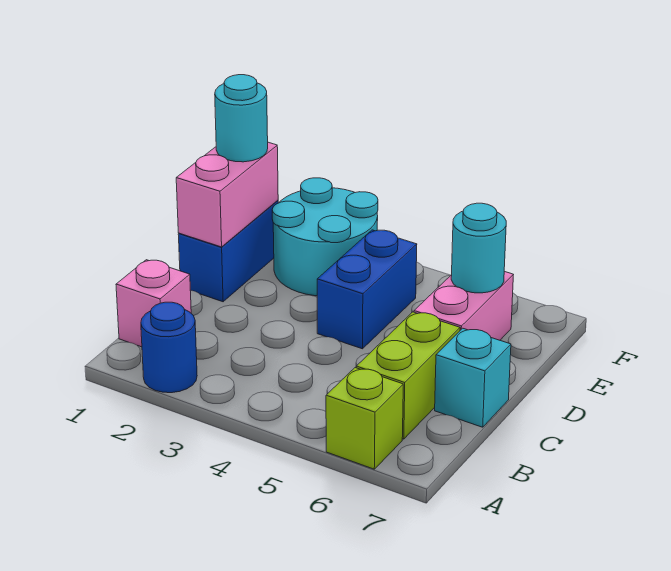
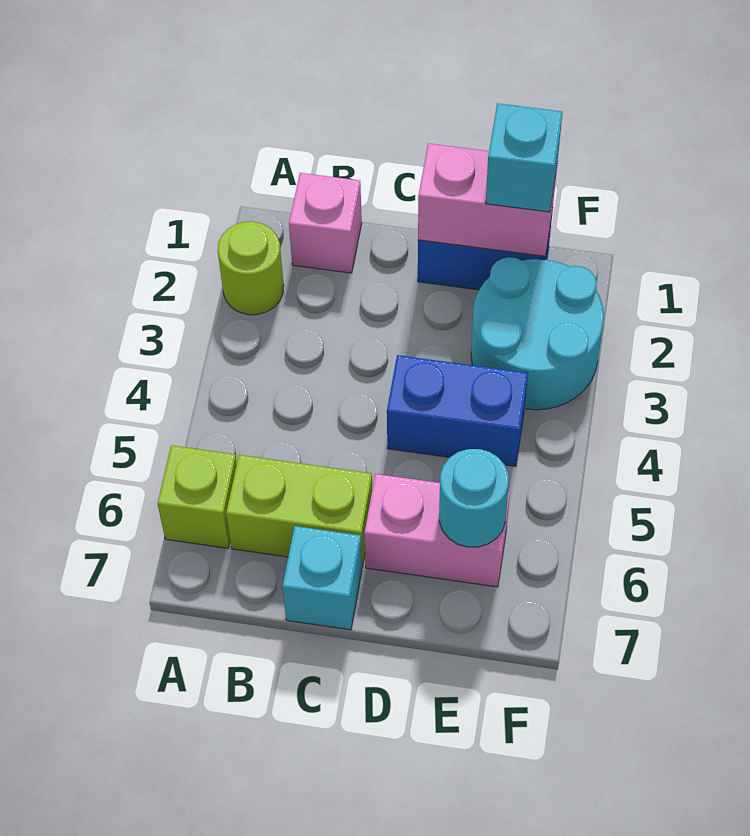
blue 1x1 round brick [141,302,197,393] -> lime 1x1 round brick [218,222,284,315]
cyan 1x1 round brick [215,75,268,162] -> cyan 1x1 brick [486,103,563,212]

